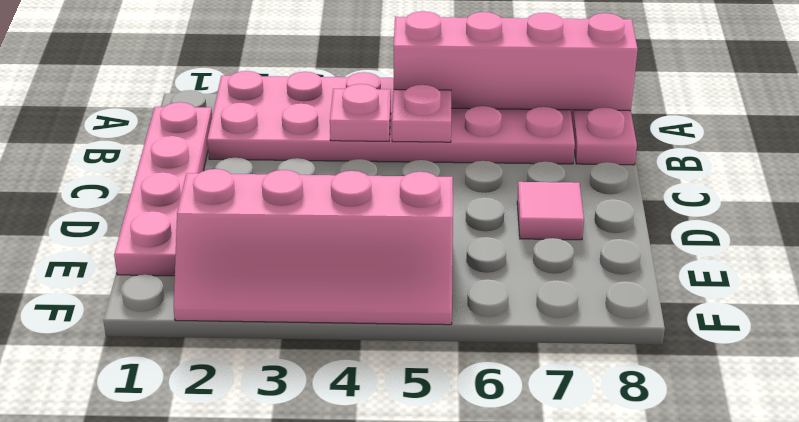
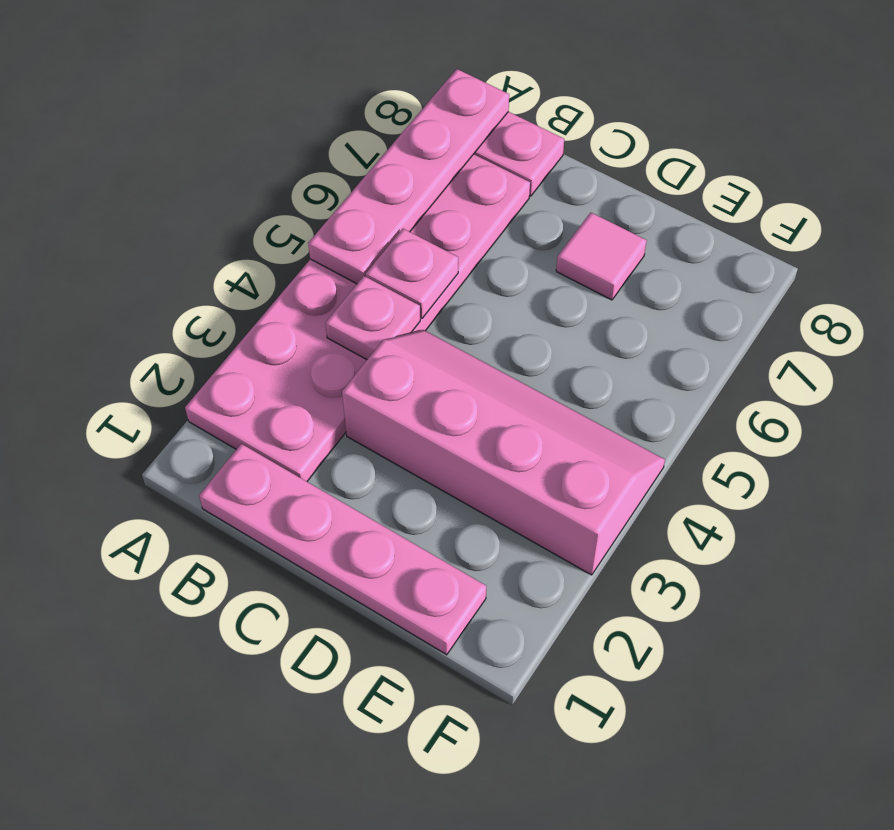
pink 1x4 brick [394,11,638,111] -> pink 1x4 plate [308,69,509,284]
pink 2x4 slope [174,169,453,325] -> pink 2x4 slope turned to [342,330,665,575]

